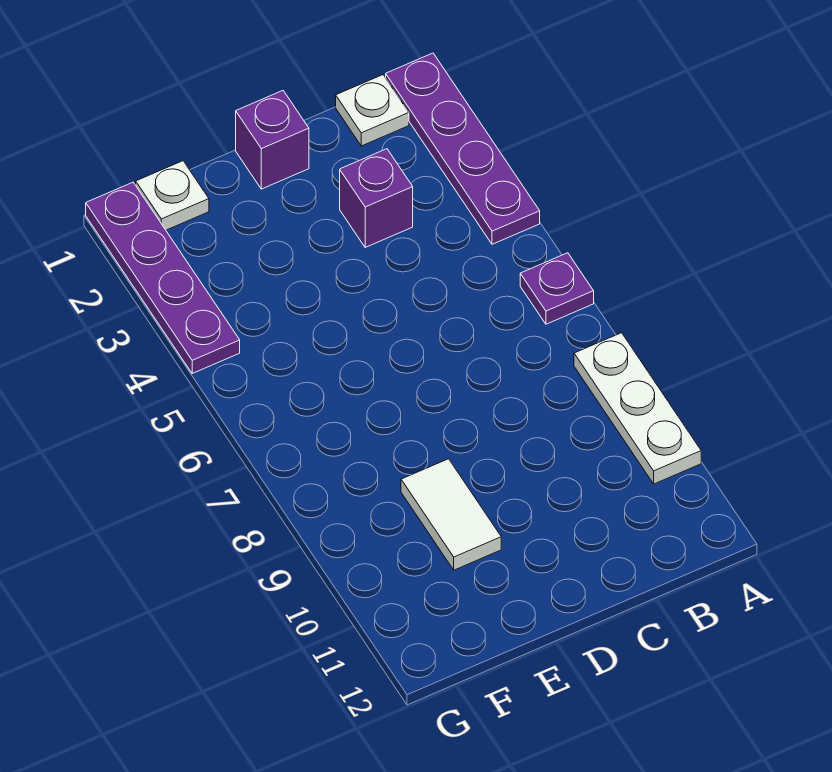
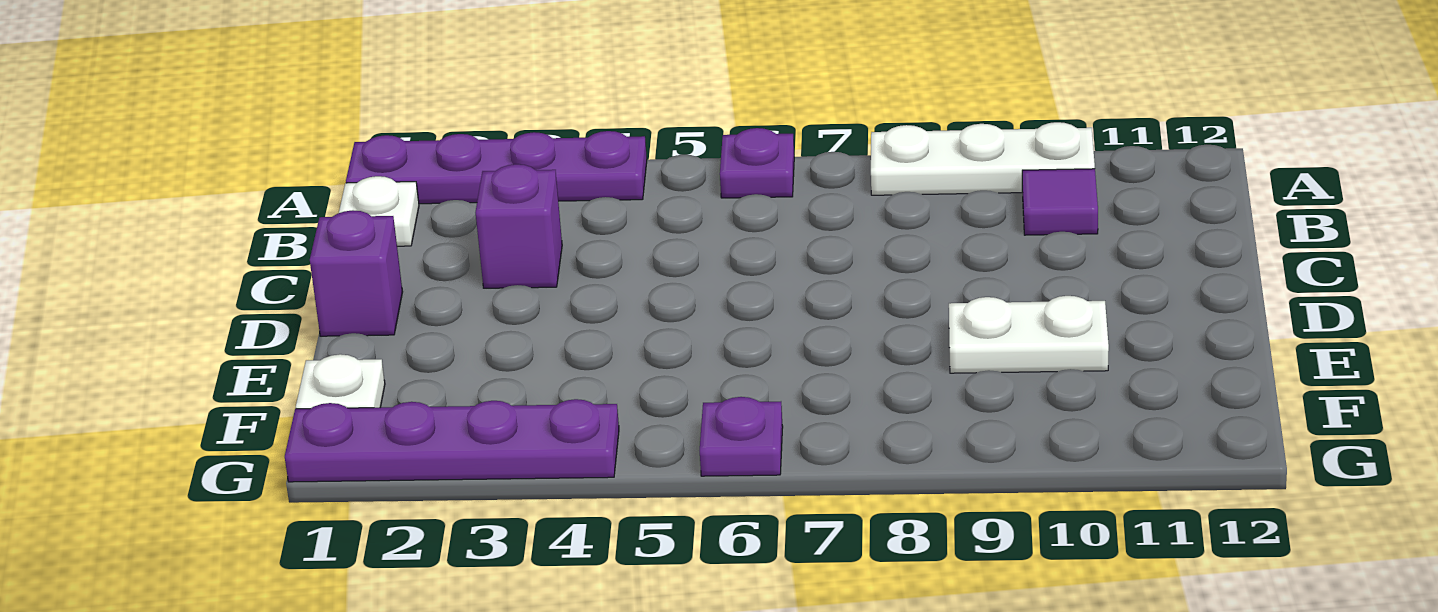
none -> purple 1x1 tile [1022,169,1098,235]
white 1x2 tile [401,459,501,570] -> white 1x2 plate [949,296,1109,373]
none -> purple 1x1 plate [700,397,783,476]

